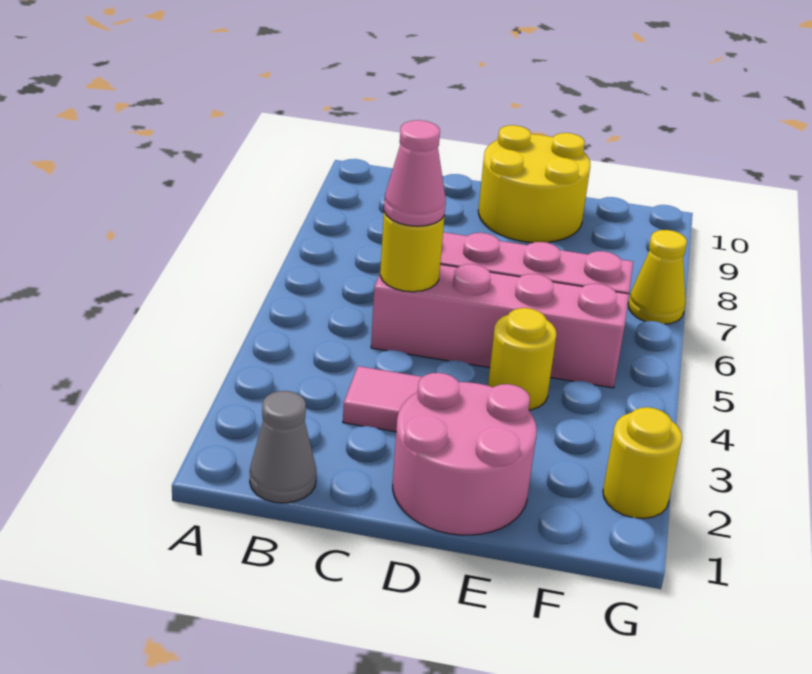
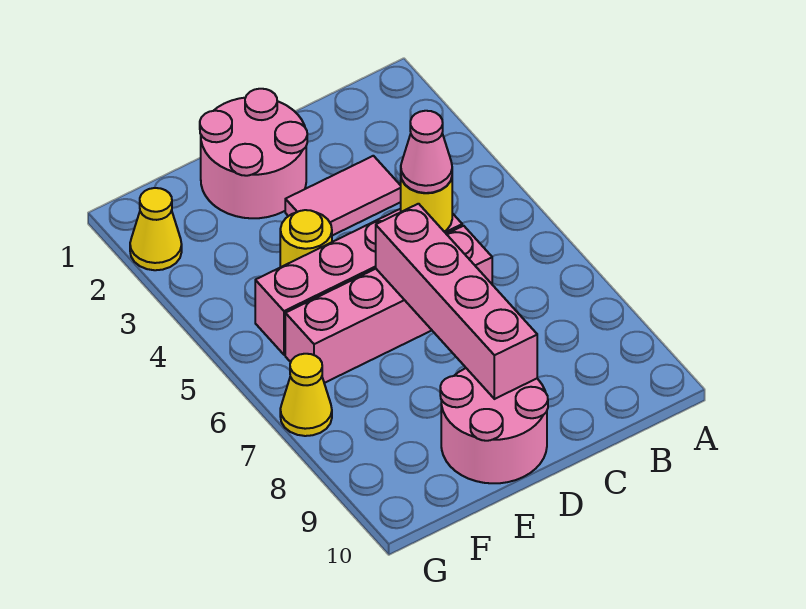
grey 1x1 cone [250,391,316,503] -> none
none -> pink 1x4 brick [376,204,537,399]
yellow 2x2 round brick [478,125,590,243] -> pink 2x2 round brick [440,368,548,483]
yellow 1x1 round brick [603,407,682,519] -> yellow 1x1 cone [130,188,182,270]

